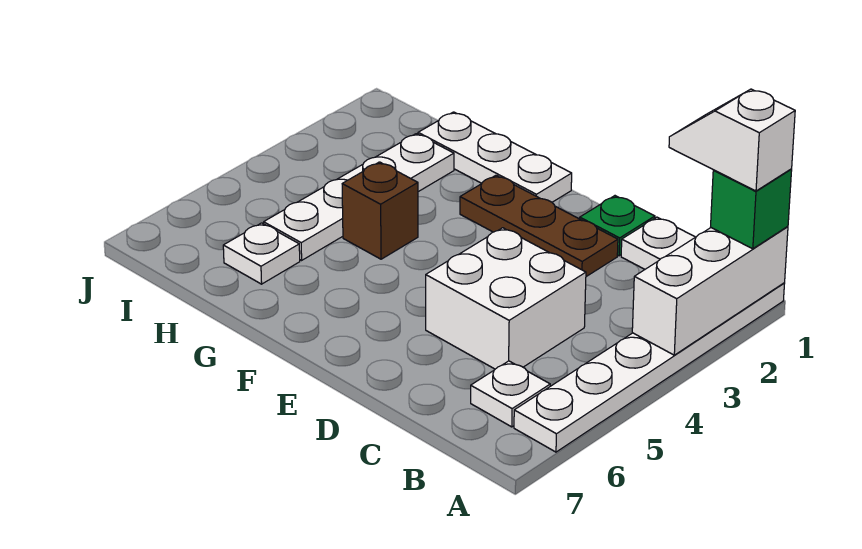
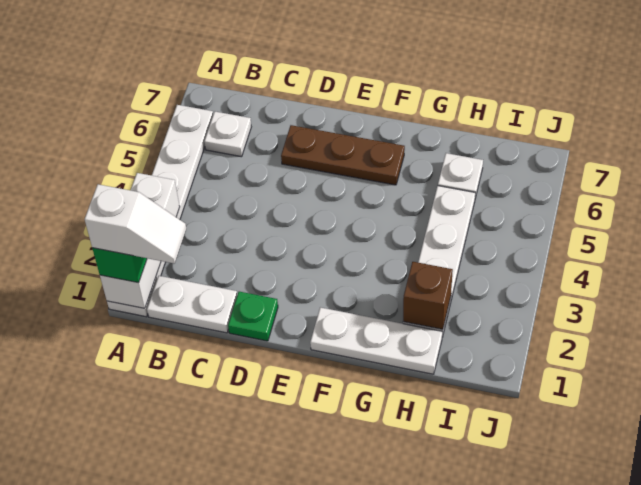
white 2x2 brick [426,228,586,369] -> none
brown 1x3 plate [460,175,618,277] -> brown 1x3 plate moved to [281,125,405,185]
brown 1x1 brick [342,162,418,259] -> brown 1x1 brick moved to [403,262,453,329]

